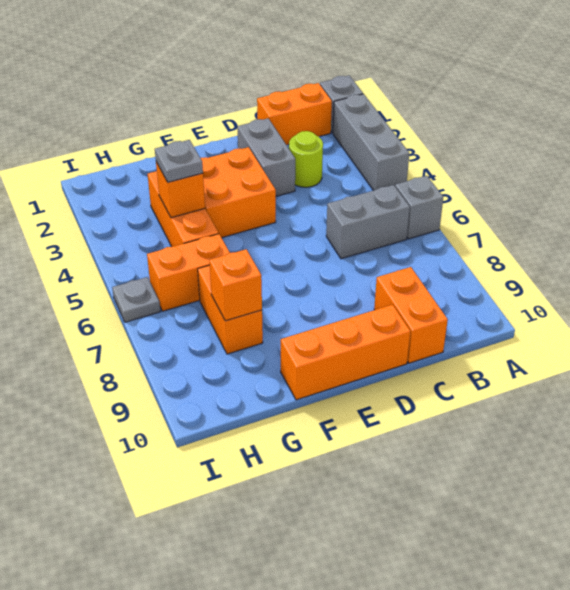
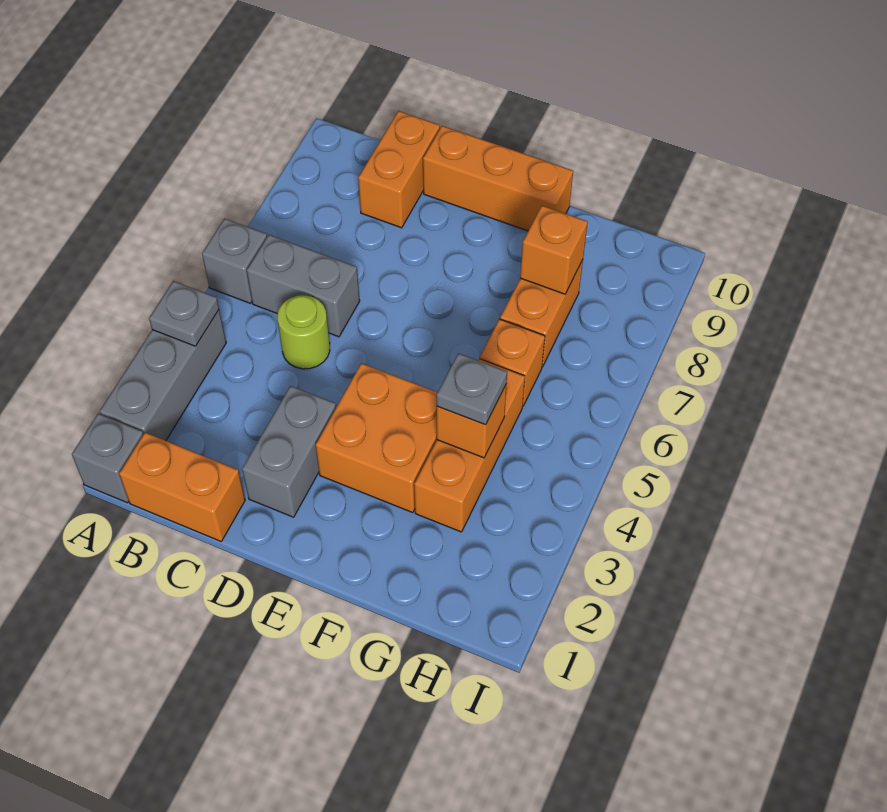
lime 1x1 round brick [289,131,323,187] -> lime 1x1 round brick moved to [277,295,330,369]
orange 1x2 brick [147,234,230,311] -> orange 1x1 brick [480,319,545,406]
grey 1x1 plate [112,277,161,322] -> grey 1x1 plate moved to [149,281,219,346]

